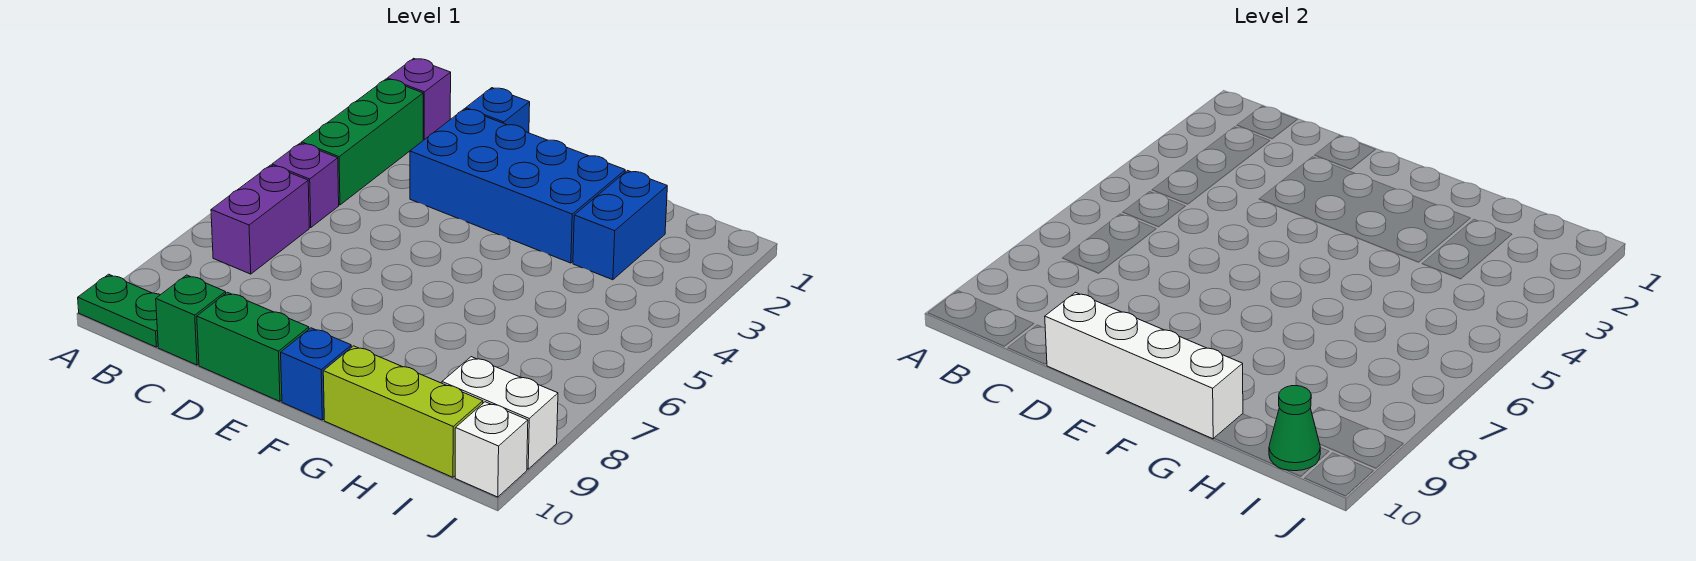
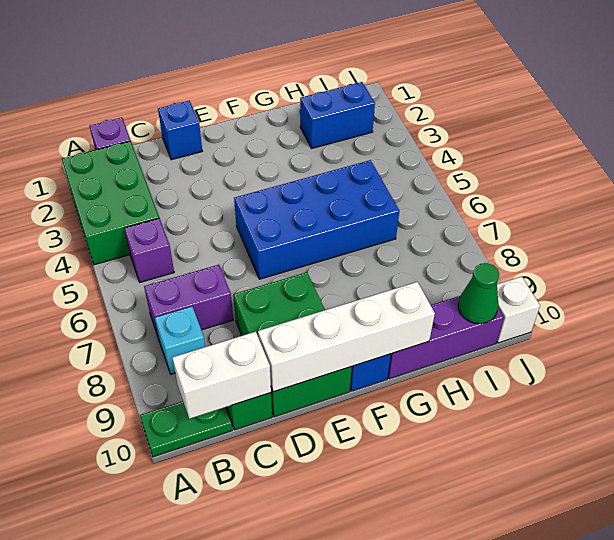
green 1x3 brick [302,79,423,205] -> green 2x3 brick [62,141,159,265]
purple 1x2 brick [211,165,309,274] -> purple 1x2 brick turned to [144,265,233,339]
none -> cyan 1x1 brick [155,307,205,374]
blue 2x4 brick [410,109,625,263] -> blue 2x4 brick moved to [234,160,399,279]
green 1x2 brick [197,292,309,401] -> green 2x3 brick [233,272,352,417]
lime 1x3 brick [323,346,483,477] -> purple 1x3 brick [388,296,504,379]
blue 1x2 brick [573,171,667,280] -> blue 1x2 brick turned to [300,82,375,148]
white 1x2 brick [442,357,558,469] -> white 1x2 brick moved to [172,332,271,419]

